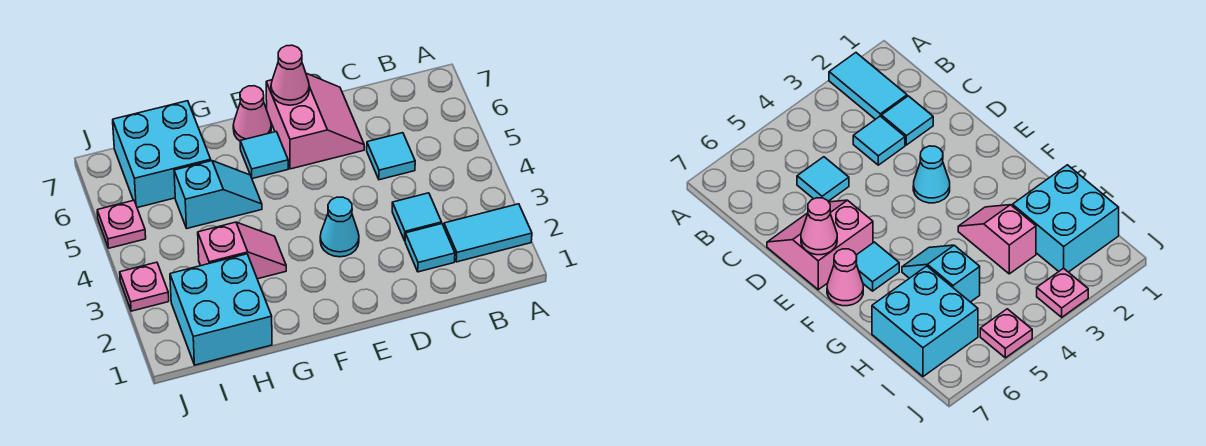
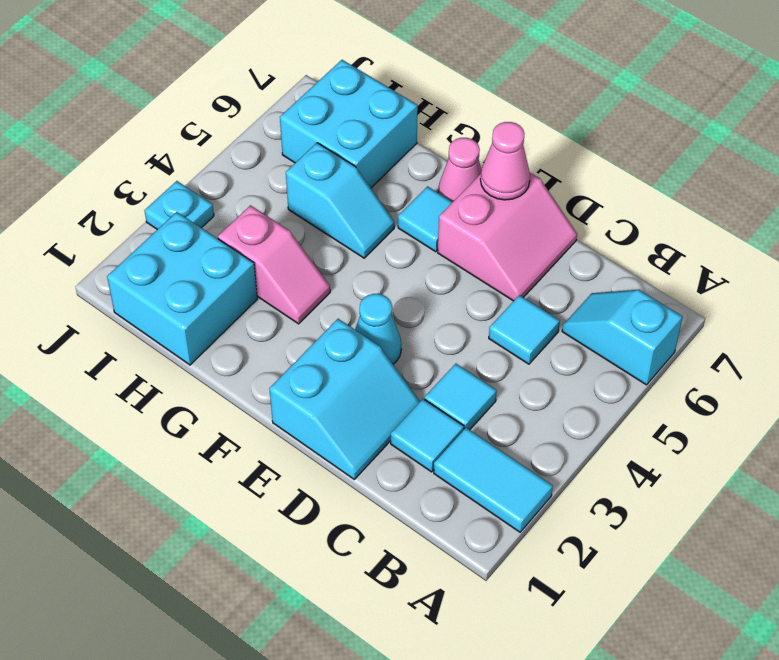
none -> cyan 1x2 slope [562,290,683,385]
none -> cyan 2x2 slope [269,319,420,479]
pink 1x1 plate [120,262,169,311] -> cyan 1x1 plate [145,181,214,230]
pink 1x1 plate [97,200,146,248] -> none

